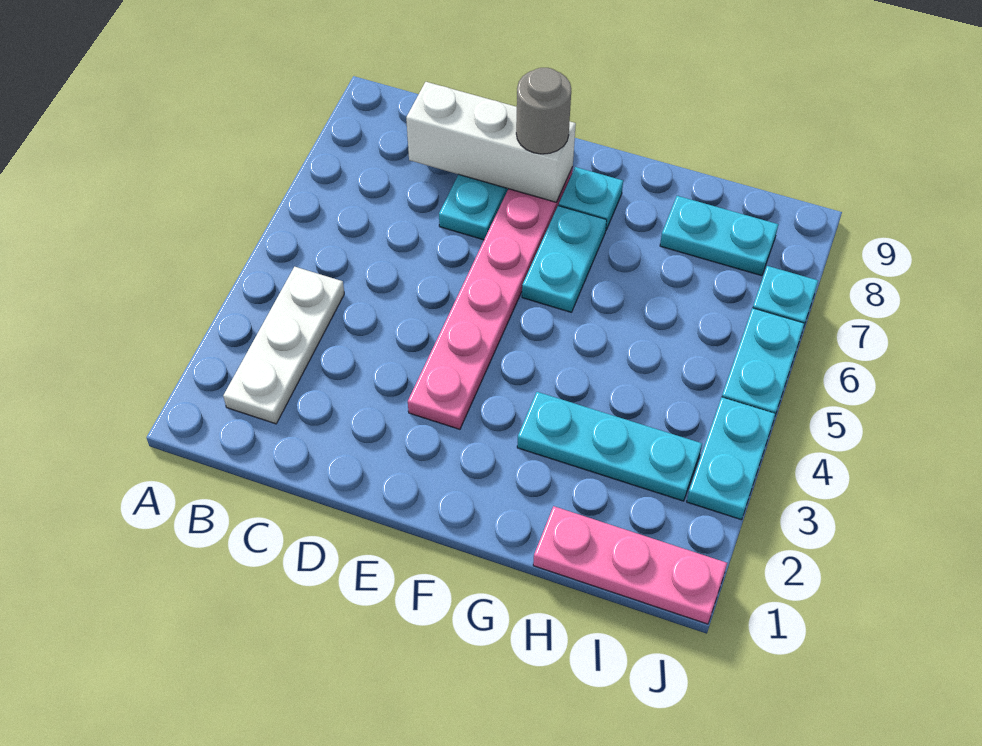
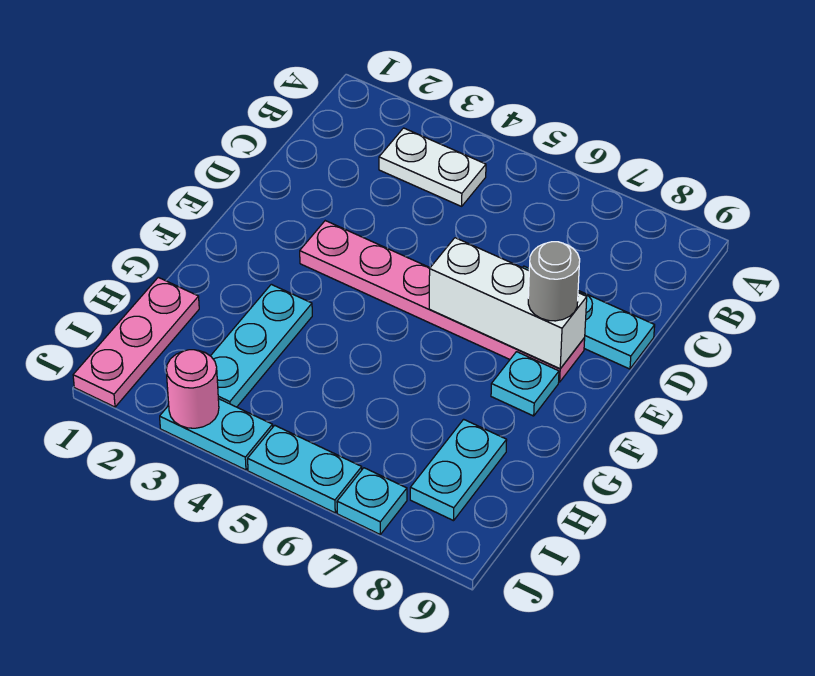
white 1x3 plate [223,267,344,424] -> white 1x2 plate [379,128,486,206]
white 1x3 brick [406,82,576,202] -> white 1x3 brick turned to [429,238,587,369]
cyan 1x2 plate [522,206,607,312] -> none
none -> pink 1x1 round brick [166,350,219,428]

